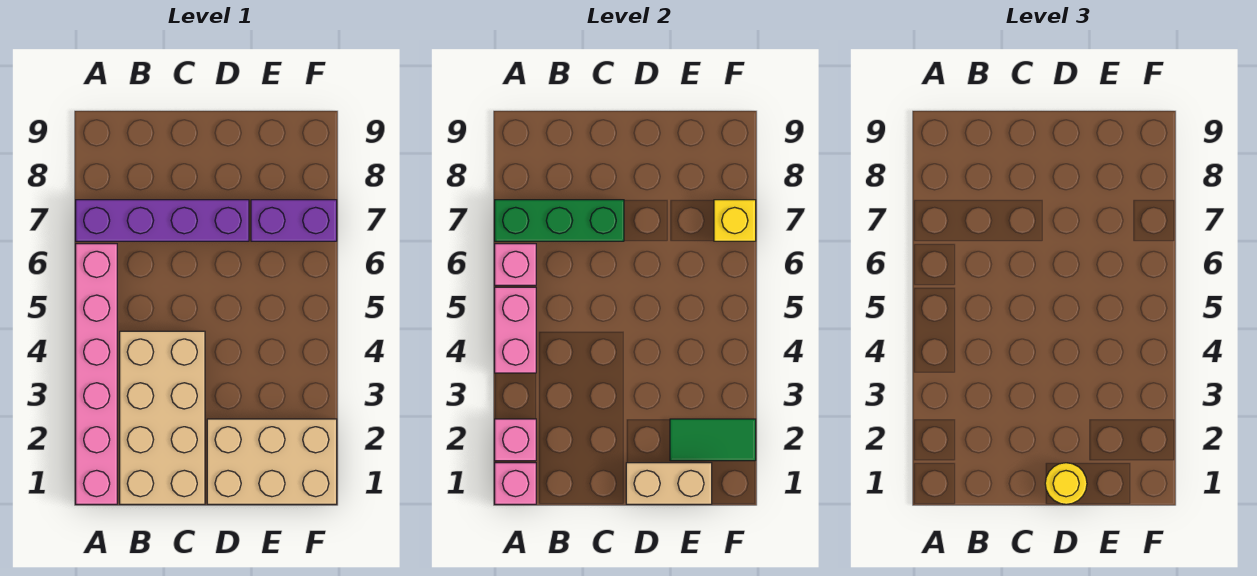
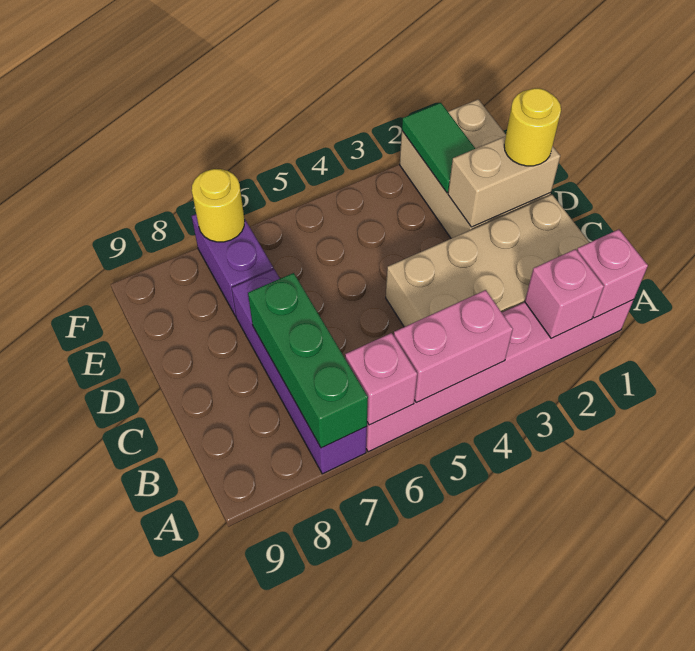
tan 1x2 brick [626,463,712,504] -> tan 1x2 brick turned to [448,136,560,227]
yellow 1x1 brick [714,200,756,241] -> yellow 1x1 round brick [192,169,245,242]

